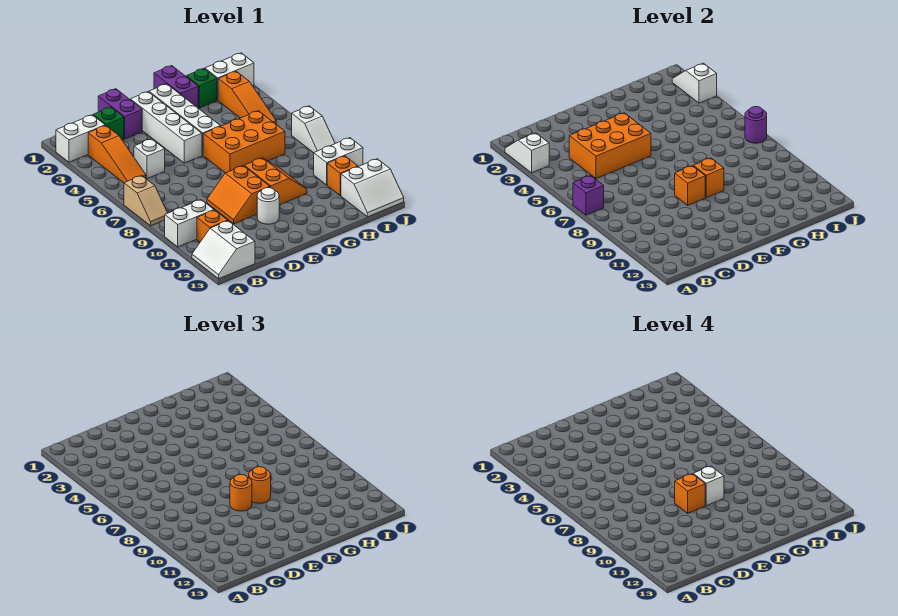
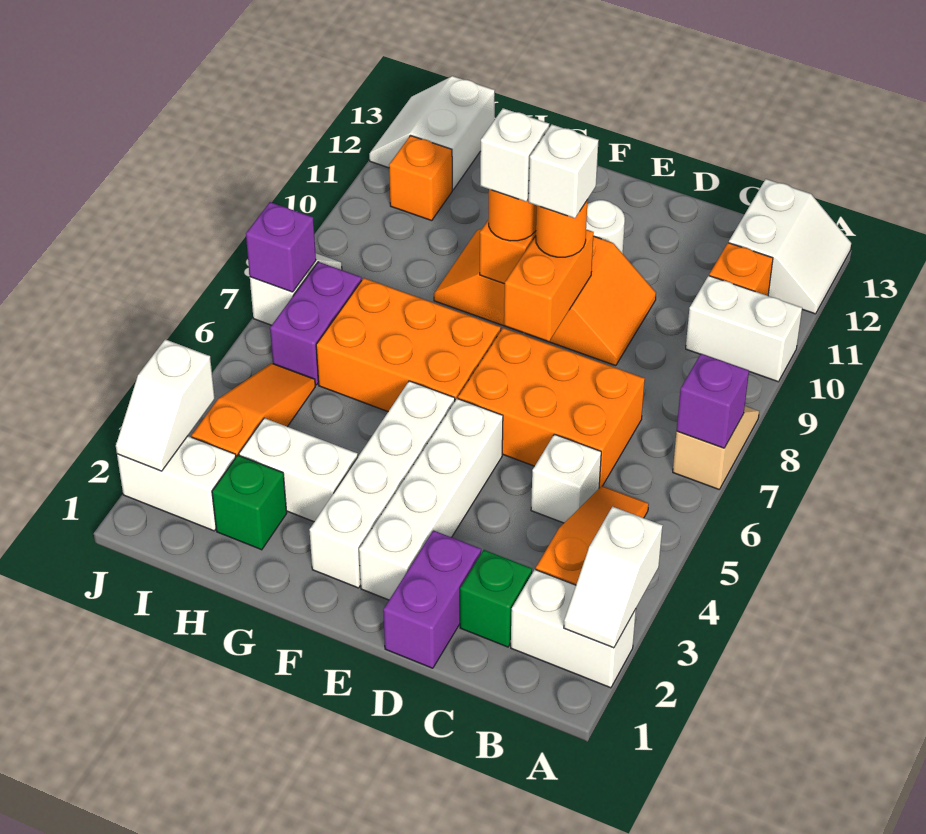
orange 2x3 brick [569,113,651,179] -> orange 2x3 brick moved to [458,328,645,488]
orange 1x1 brick [675,166,705,205] -> orange 1x2 brick [504,229,594,342]
orange 1x1 brick [675,474,705,513] -> white 1x1 brick [529,125,599,218]
purple 1x2 brick [154,66,198,108] -> purple 1x2 brick moved to [270,262,362,385]
white 1x2 brick [314,138,363,185] -> white 1x2 brick moved to [239,418,358,522]
white 2x2 slope [341,159,404,217] -> white 2x2 slope turned to [369,76,495,190]
purple 1x1 round brick [745,107,767,143] -> purple 1x1 brick [246,202,316,292]

